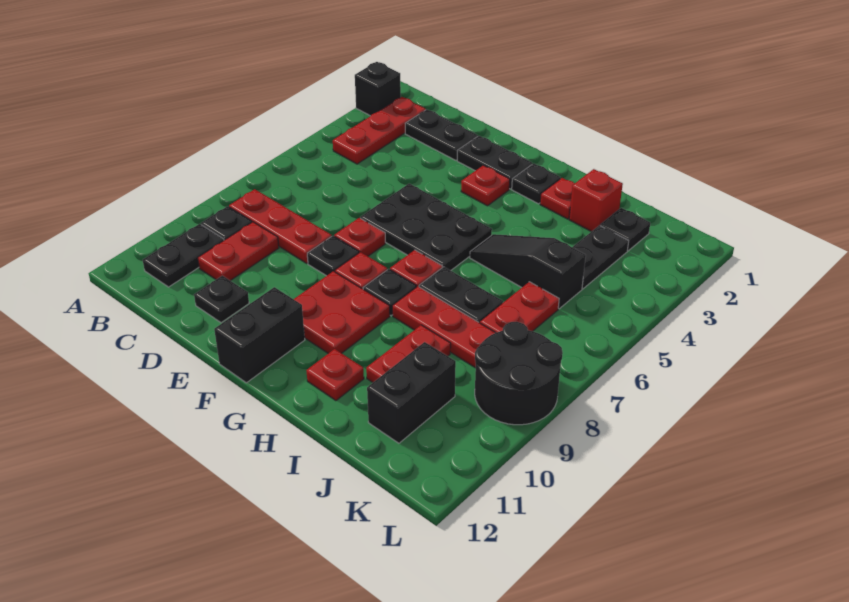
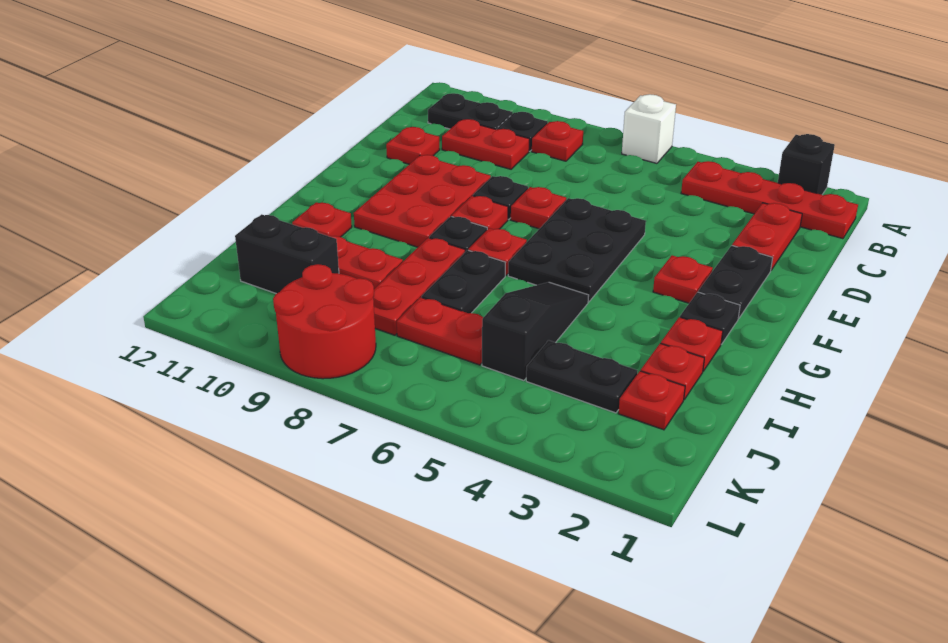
none -> white 1x1 brick [622,94,676,163]
red 1x3 plate [333,97,426,164] -> red 1x4 plate [681,161,858,239]
red 1x3 plate [229,189,332,263] -> red 1x1 plate [532,121,583,161]
black 1x2 plate [405,110,478,160] -> red 1x2 plate [732,203,802,270]
black 1x1 plate [194,276,249,323] -> red 1x1 plate [386,127,440,164]
red 2x2 plate [294,271,390,353] -> red 2x3 plate [354,155,491,247]
black 1x2 brick [214,287,305,383] -> none
red 1x1 brick [569,169,623,232] -> red 1x1 plate [641,343,704,400]
black 1x1 plate [600,208,650,251] -> red 1x1 plate [618,371,685,430]
black 2x2 round brick [475,322,563,425] -> red 2x2 round brick [273,264,376,379]

